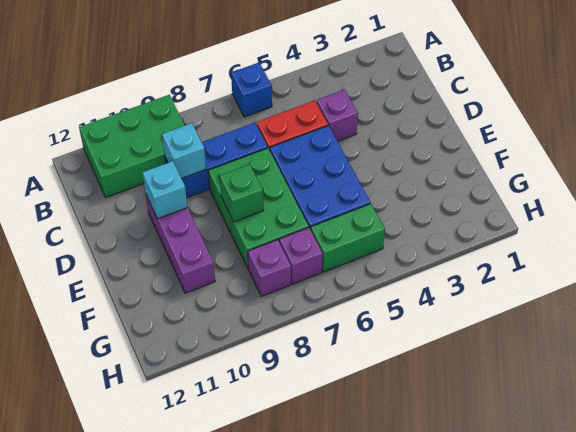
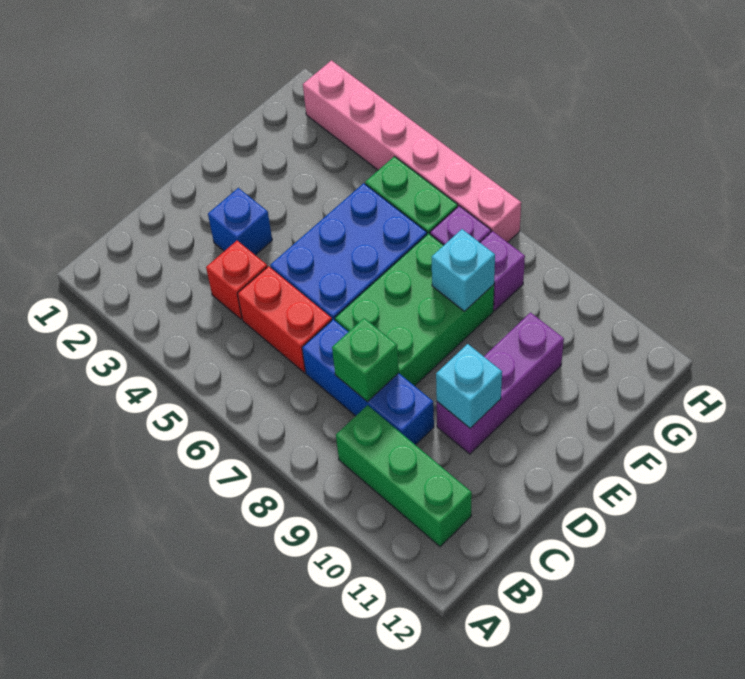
blue 1x1 brick [231,63,272,117] -> blue 1x1 brick moved to [208,188,272,255]
green 2x3 brick [79,95,185,197] -> green 1x3 brick [336,405,472,547]
purple 1x1 brick [317,90,358,141] -> red 1x1 brick [206,241,267,319]
cyan 1x1 brick [162,123,206,179] -> cyan 1x1 brick moved to [431,229,495,311]
green 1x1 brick [219,164,263,222] -> green 1x1 brick moved to [332,318,399,402]
none -> pink 1x6 brick [303,60,521,242]

